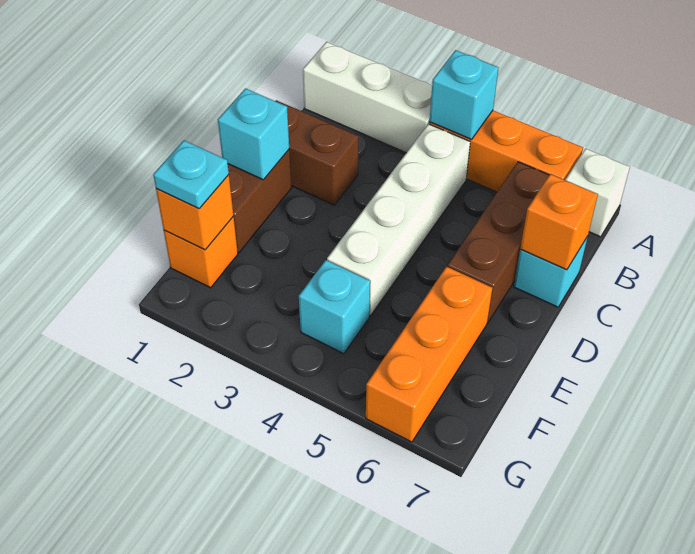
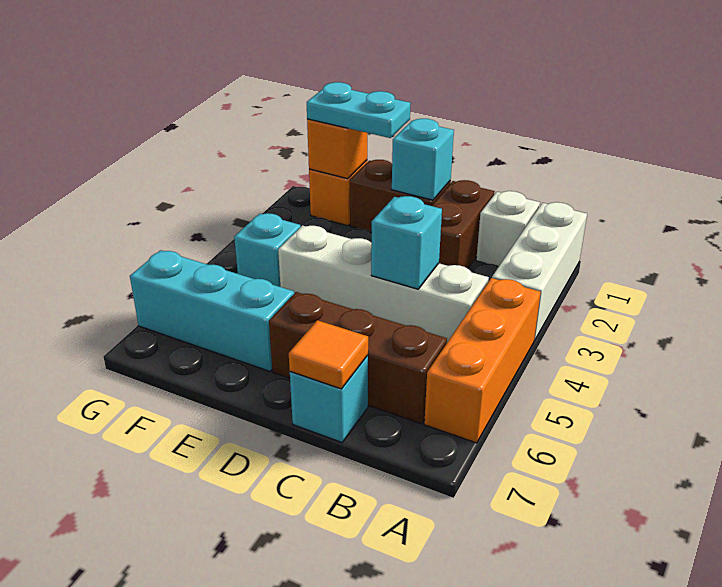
cyan 1x1 brick [430,50,498,139] -> cyan 1x1 brick moved to [371,196,442,289]
white 1x1 brick [565,148,630,237] -> white 1x1 brick moved to [476,191,540,266]
orange 1x1 brick [520,174,598,270] -> orange 1x1 tile [289,320,368,389]
orange 1x3 brick [366,267,492,442] -> cyan 1x3 brick [130,250,294,371]
cyan 1x1 plate [153,141,229,209] -> cyan 1x2 plate [307,82,410,138]

